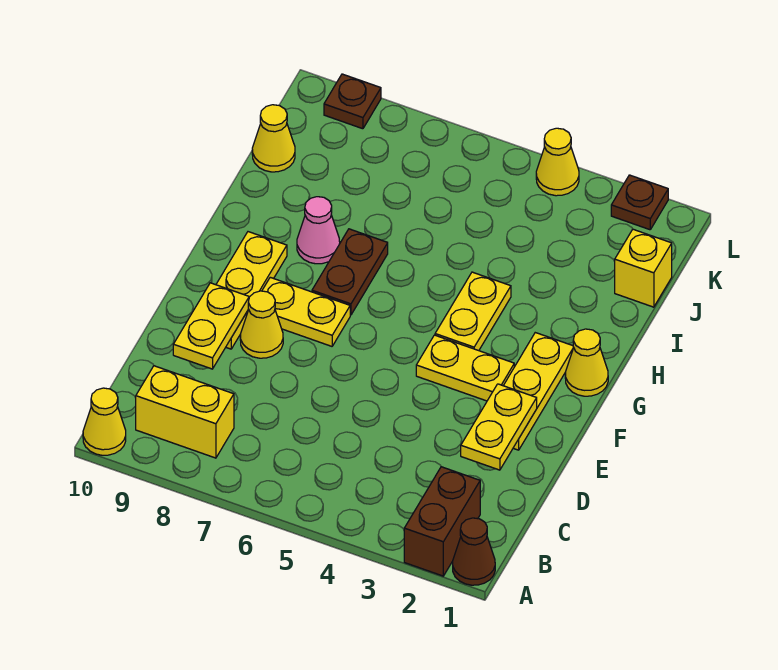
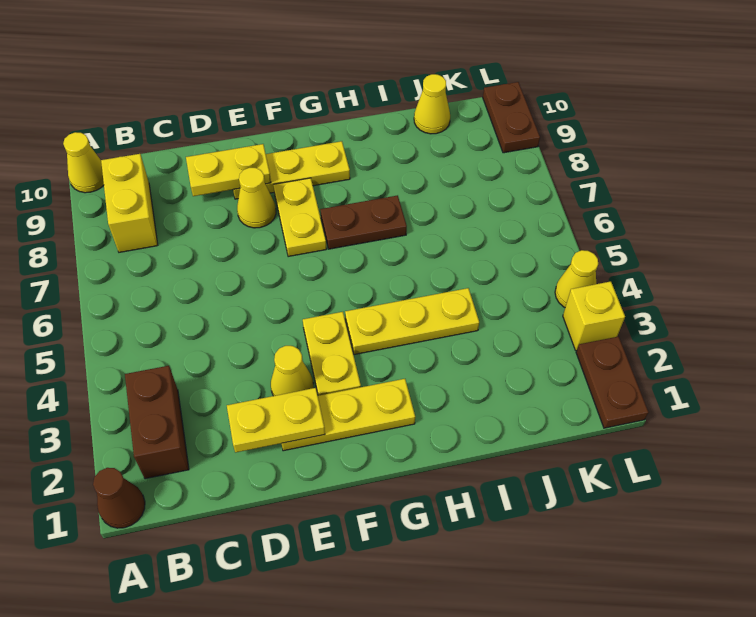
brown 1x2 brick [404,467,480,576] -> brown 1x2 brick turned to [125,366,189,479]
yellow 1x1 cone [565,329,608,396] -> yellow 1x1 cone moved to [271,346,313,396]
yellow 1x2 plate [435,272,511,351] -> yellow 1x3 plate [345,288,479,355]
pink 1x1 cone [297,197,340,264] -> none
yellow 1x1 brick [615,229,672,307] -> yellow 1x1 brick moved to [563,281,625,351]
brown 1x1 plate [611,175,668,230] -> brown 1x2 plate [576,337,648,428]
brown 1x1 plate [324,74,381,129] -> brown 1x2 plate [483,82,540,153]

